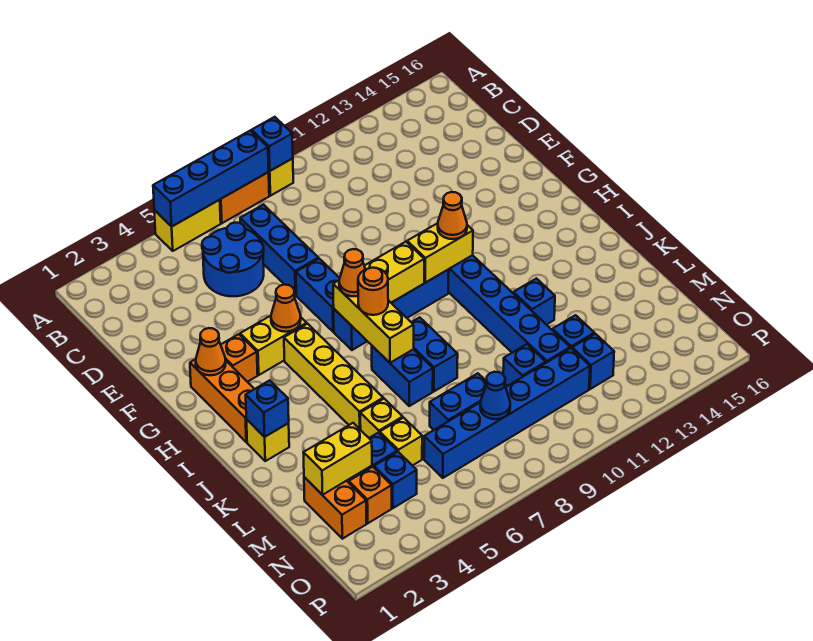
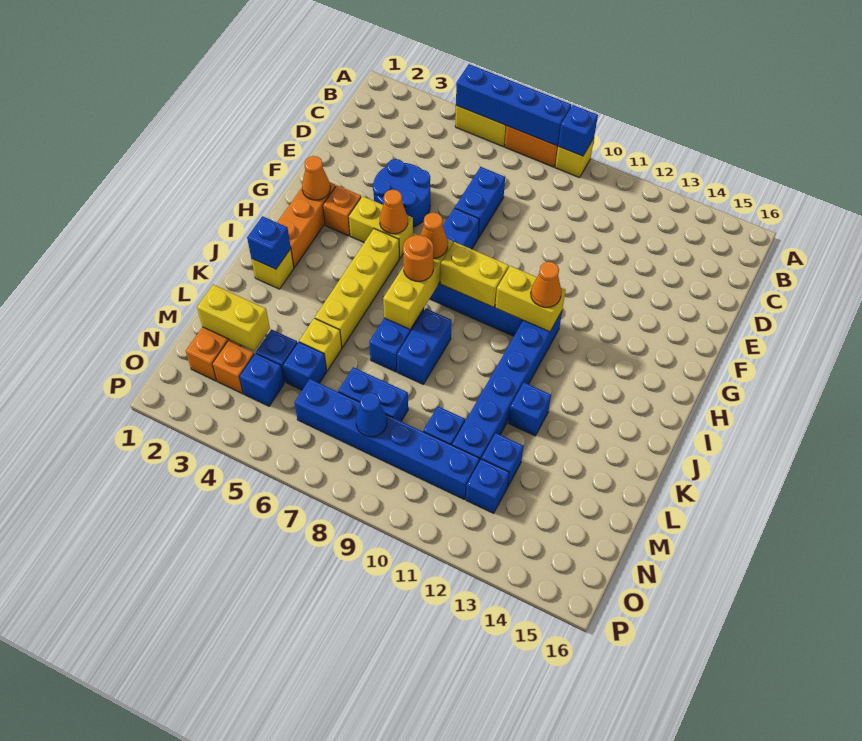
blue 2x2 round brick [202,223,264,296] -> blue 2x2 round brick moved to [373,159,430,227]
blue 1x3 brick [240,205,318,295] -> blue 1x2 brick [455,167,505,238]
yellow 1x1 brick [380,418,422,466] -> blue 1x1 brick [283,342,327,390]

